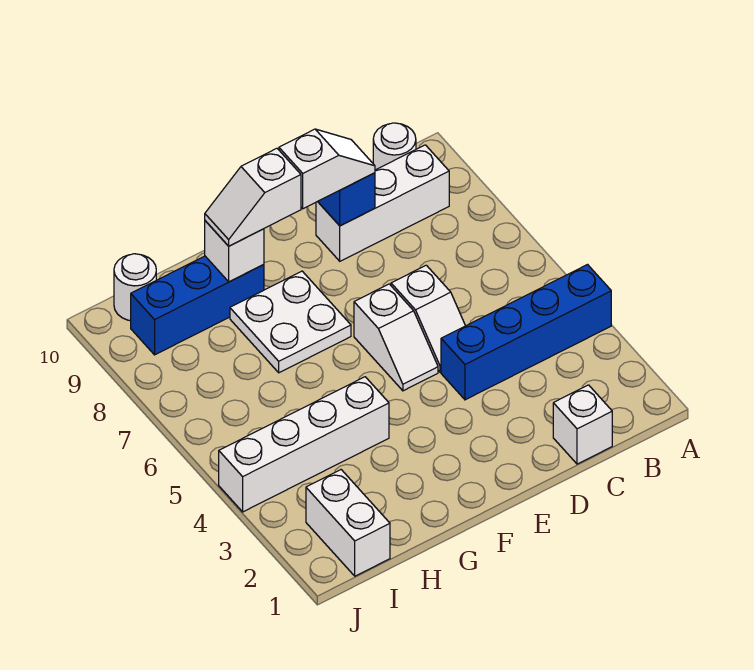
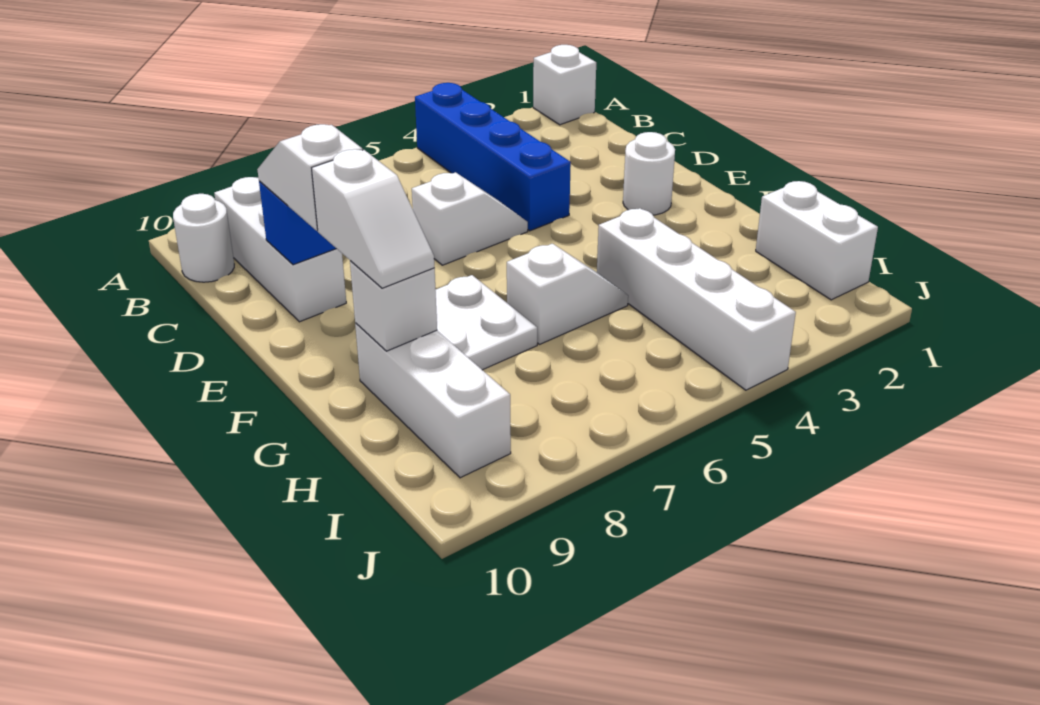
white 1x1 brick [553,385,612,464] -> white 1x1 brick moved to [533,45,596,125]
white 1x2 slope [354,284,438,391] -> white 1x2 slope moved to [507,244,628,345]
blue 1x3 brick [131,256,264,355] -> white 1x3 brick [355,323,511,478]
white 1x2 brick [306,470,390,576] -> white 1x2 brick turned to [756,181,878,300]
white 1x1 round brick [114,254,156,321] -> white 1x1 round brick moved to [623,132,675,215]

